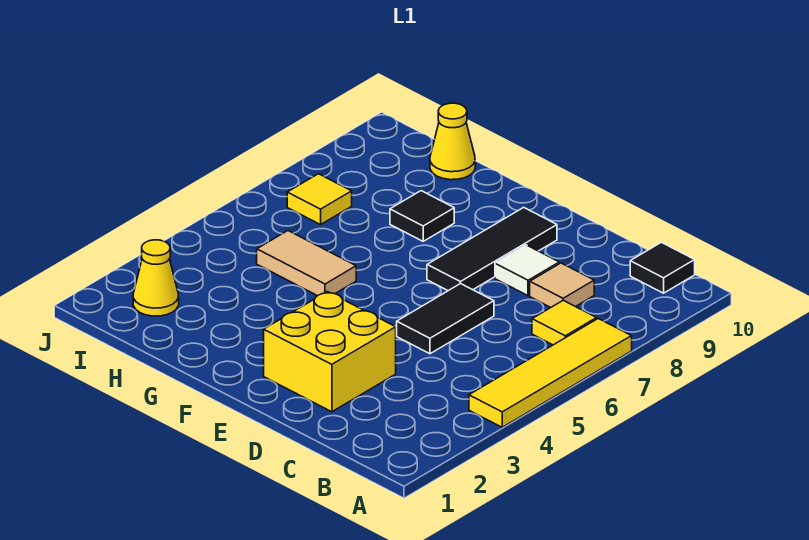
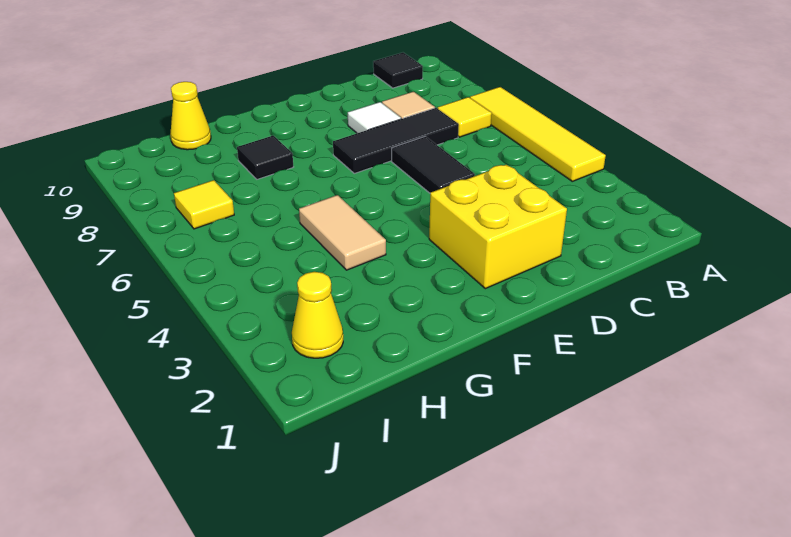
black 1x3 tile [427,207,557,291] -> black 1x3 tile turned to [333,108,459,173]
tan 1x2 tile [257,231,356,296] -> tan 1x2 tile turned to [299,195,386,270]

